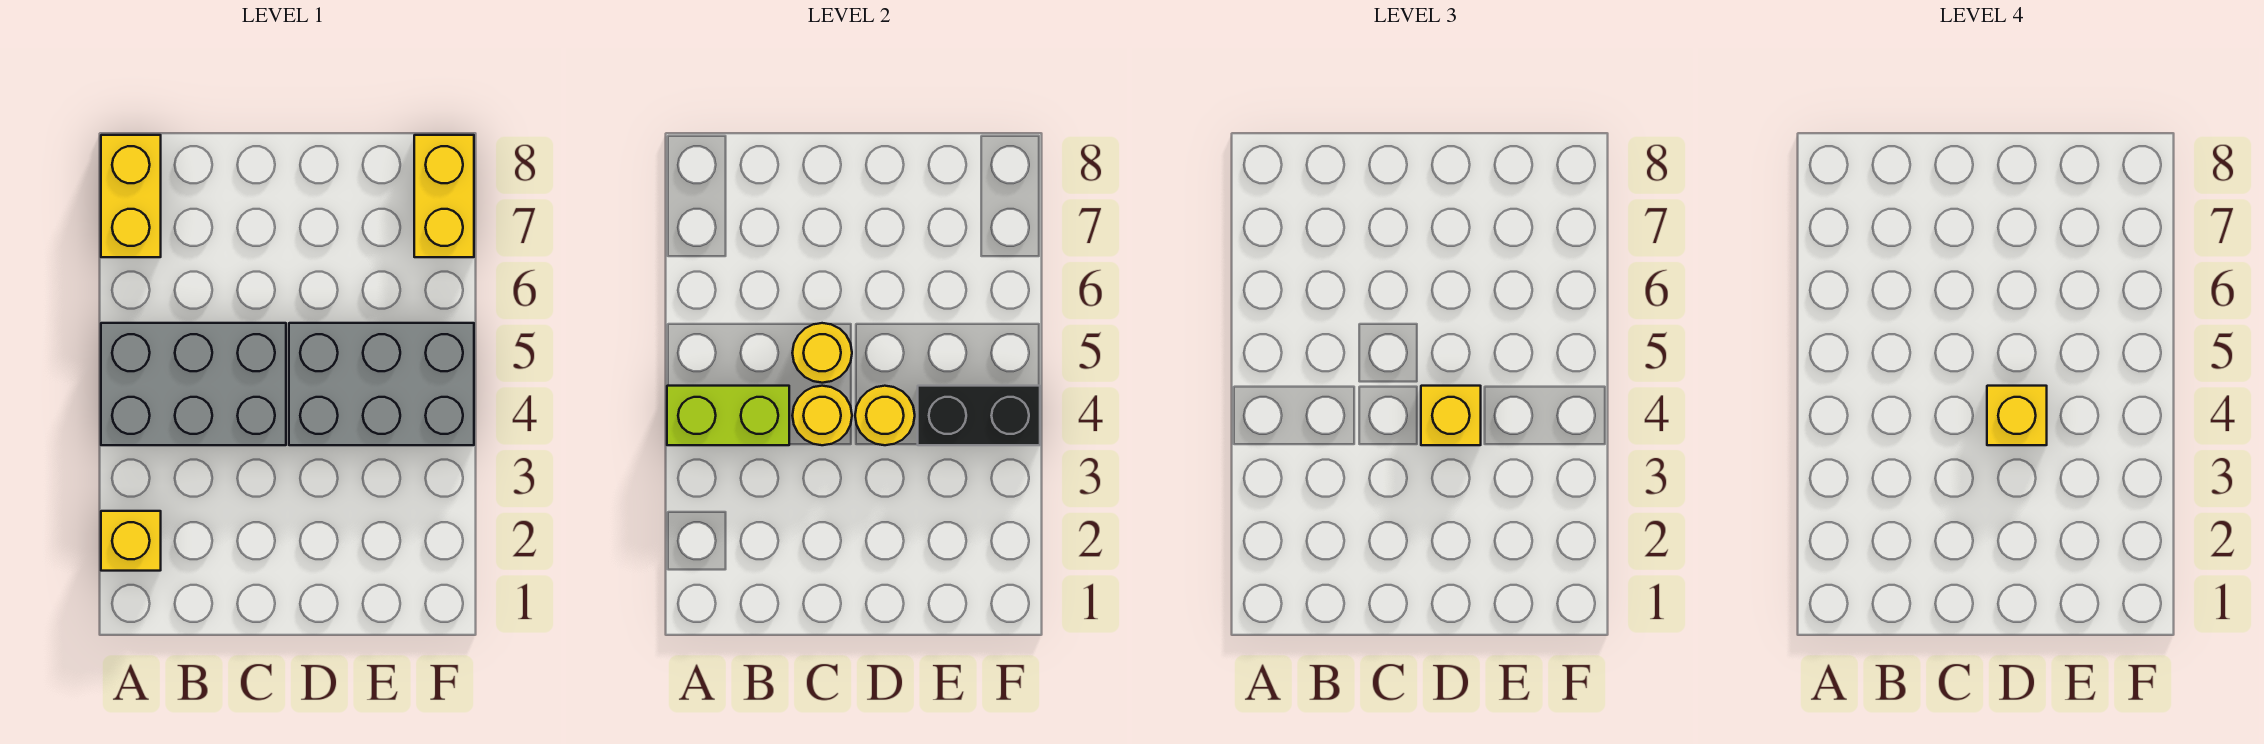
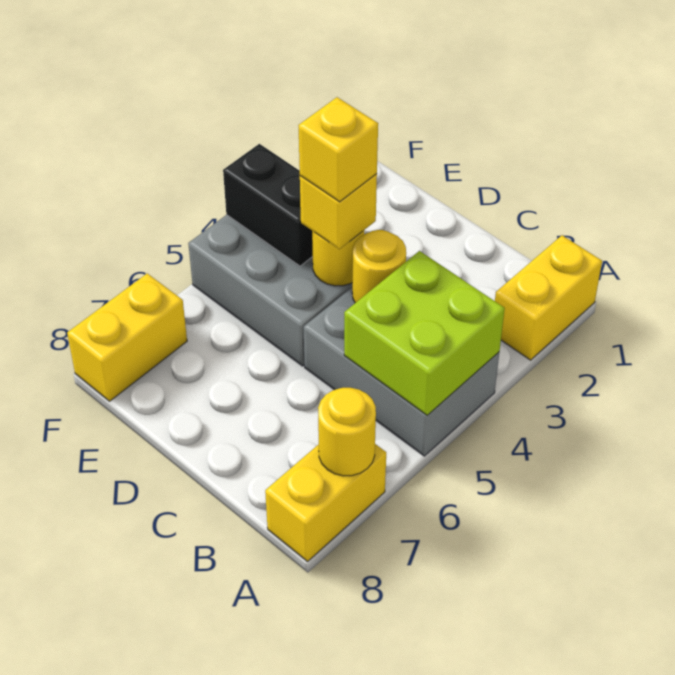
yellow 1x1 brick [101,511,161,571] -> yellow 1x2 brick [495,236,602,360]
lime 1x2 brick [667,386,789,445] -> lime 2x2 brick [344,251,505,415]
yellow 1x1 round brick [792,323,852,383] -> yellow 1x1 round brick moved to [318,388,376,476]

